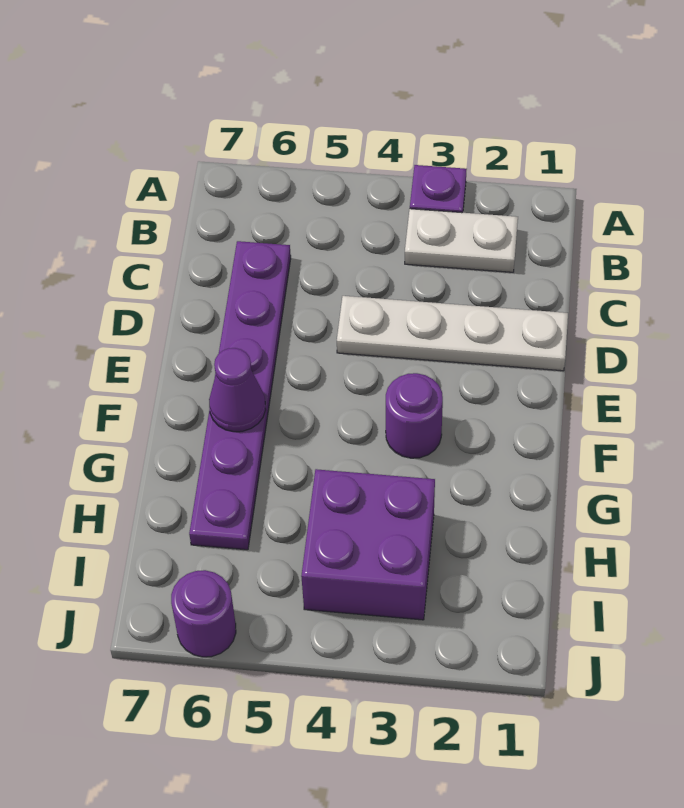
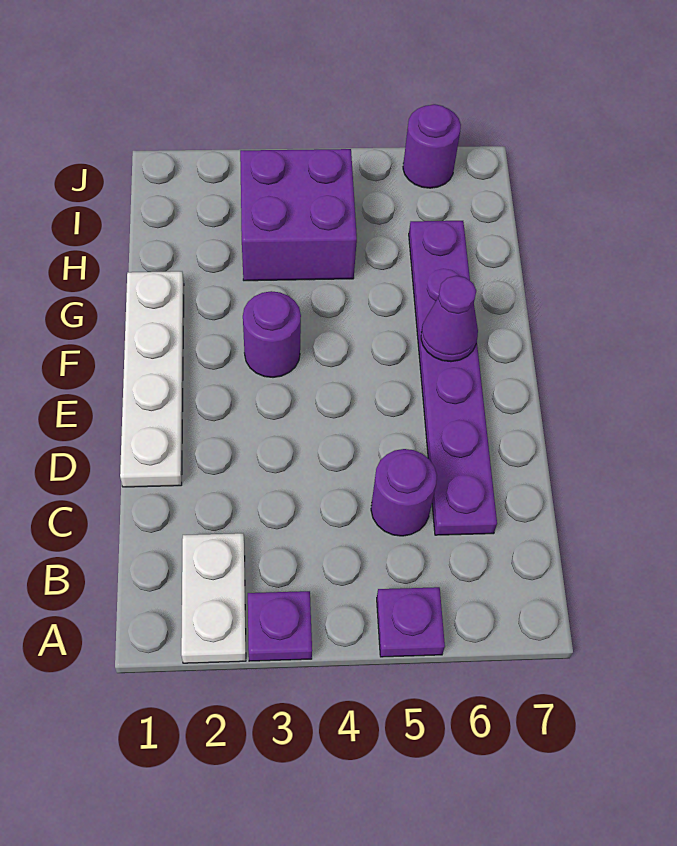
none -> purple 1x1 plate [377,587,445,657]
white 1x2 plate [405,209,518,272] -> white 1x2 plate turned to [181,533,246,663]
none -> purple 1x1 round brick [371,449,437,536]
white 1x4 plate [337,296,568,371] -> white 1x4 plate turned to [120,271,184,487]

